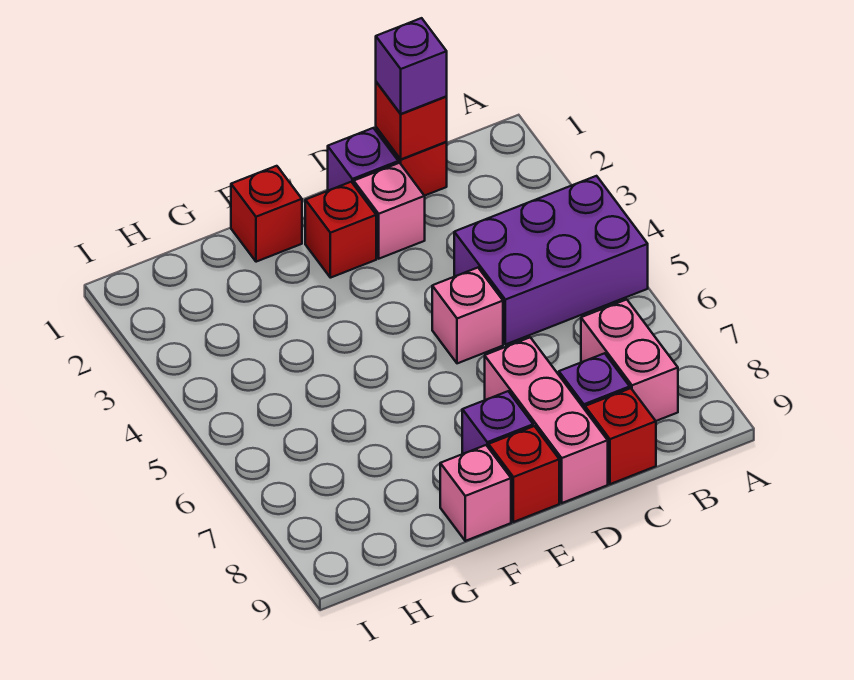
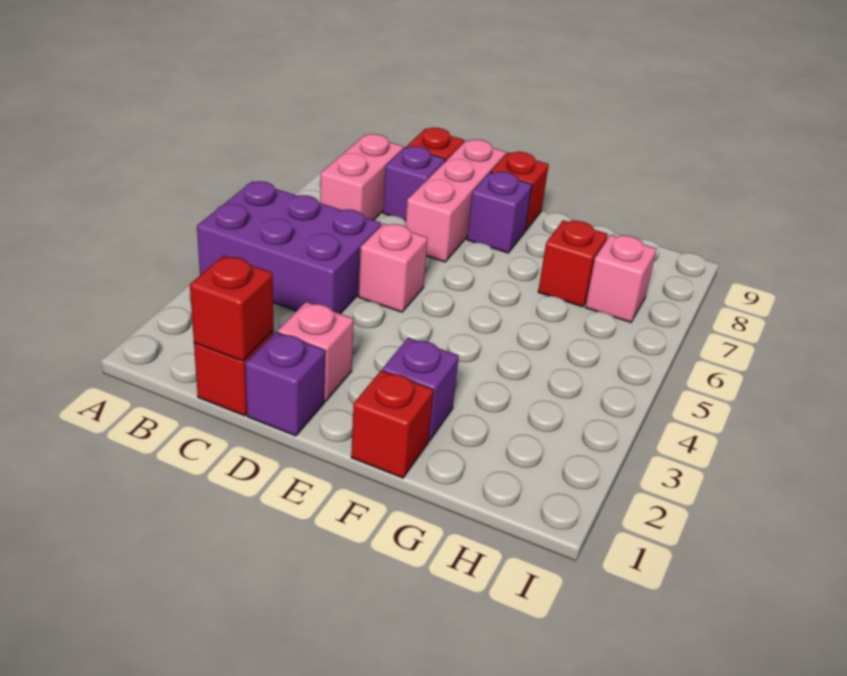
purple 1x1 brick [376,18,447,114] -> purple 1x1 brick moved to [382,338,459,441]
red 1x1 brick [305,182,376,278] -> red 1x1 brick moved to [538,220,608,307]
pink 1x1 brick [440,445,511,541] -> pink 1x1 brick moved to [585,235,656,322]

